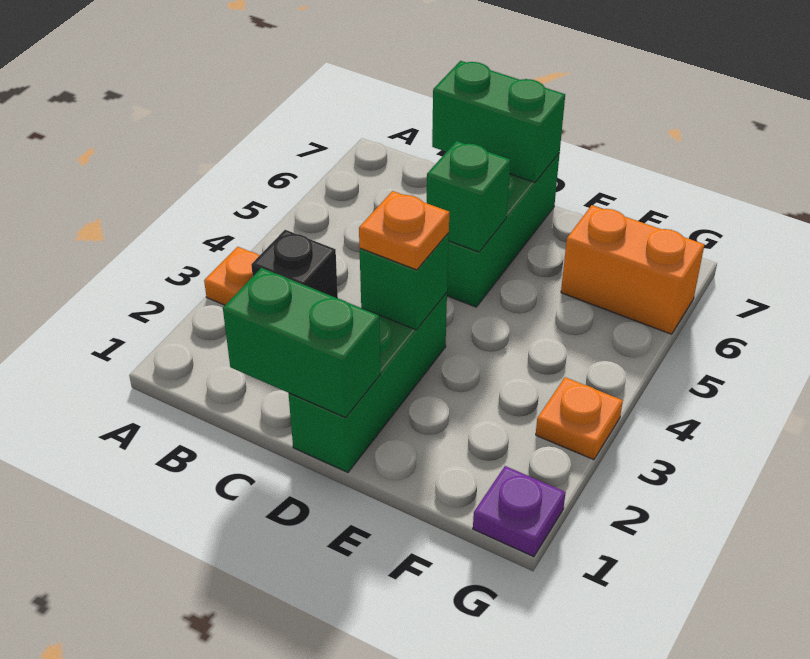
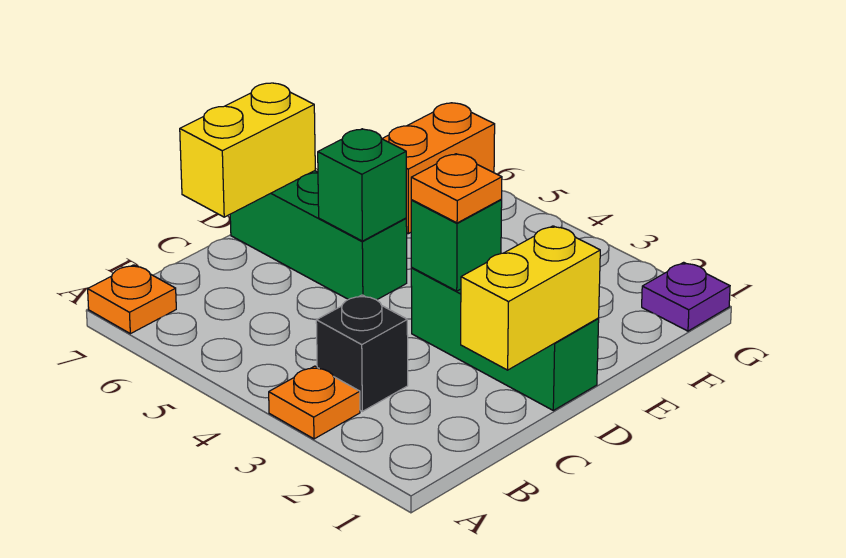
green 1x2 brick [223,268,380,418] -> yellow 1x2 brick [461,226,600,370]
green 1x2 brick [432,61,565,182] -> yellow 1x2 brick [180,83,315,217]
orange 1x1 plate [536,377,623,460] -> orange 1x1 plate moved to [88,265,176,334]

